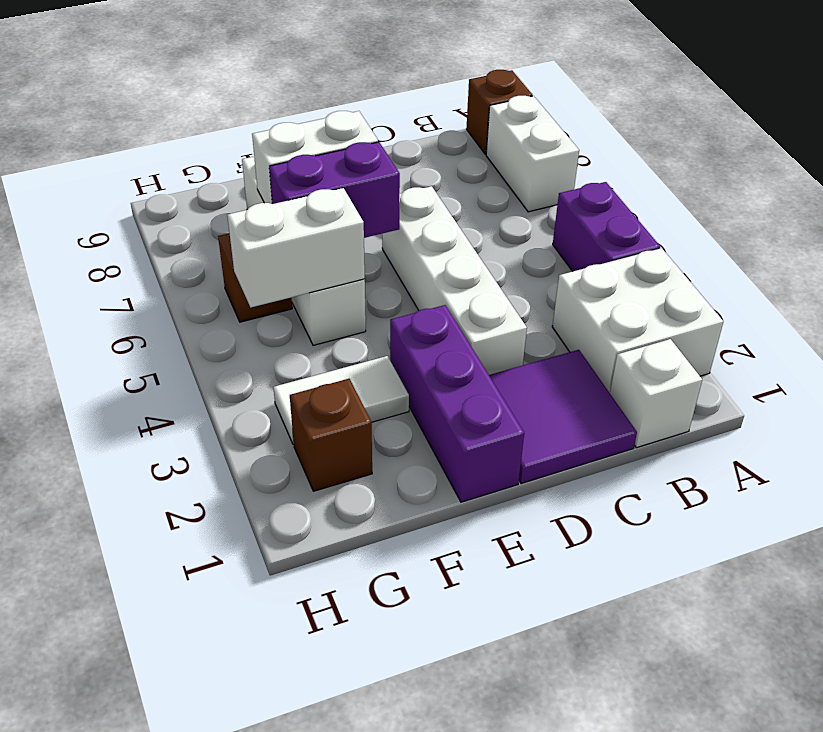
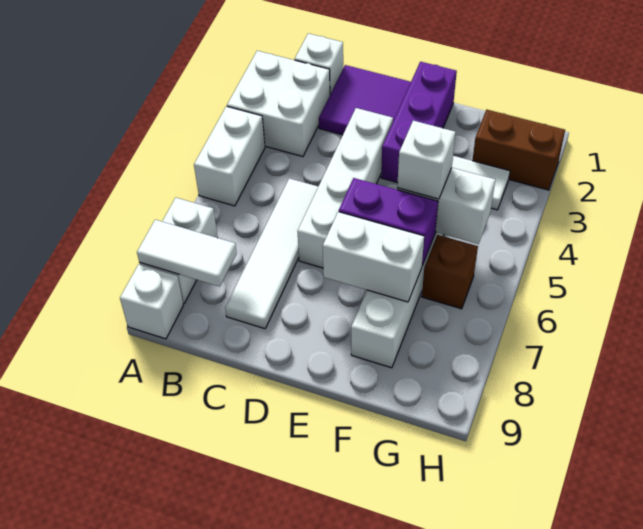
purple 1x2 brick [553,182,660,271] -> white 1x2 brick [194,106,265,206]
none -> white 1x2 tile [137,220,237,287]
brown 1x1 brick [466,70,533,154] -> white 1x1 brick [120,264,183,339]
none -> white 1x4 tile [225,178,318,329]
none -> white 1x1 brick [397,121,455,199]
brown 1x1 brick [290,379,372,491] -> brown 1x2 brick [472,110,565,190]

